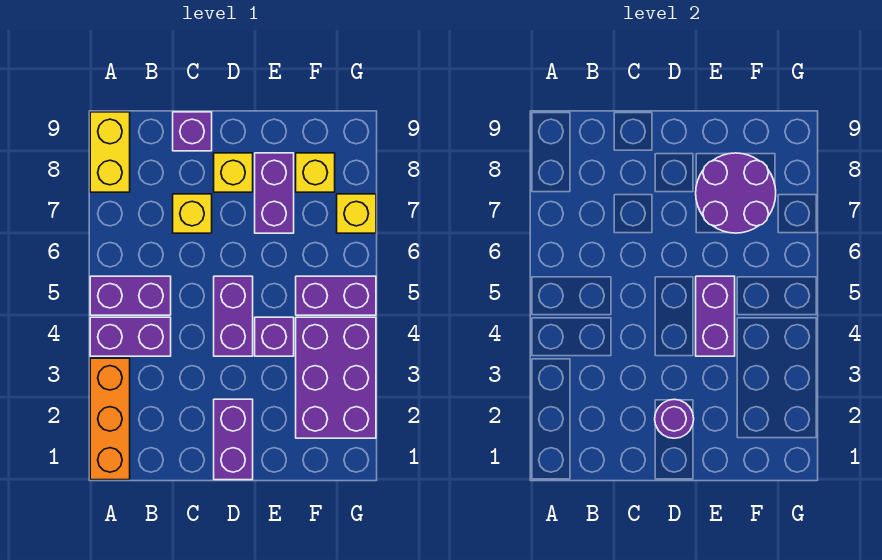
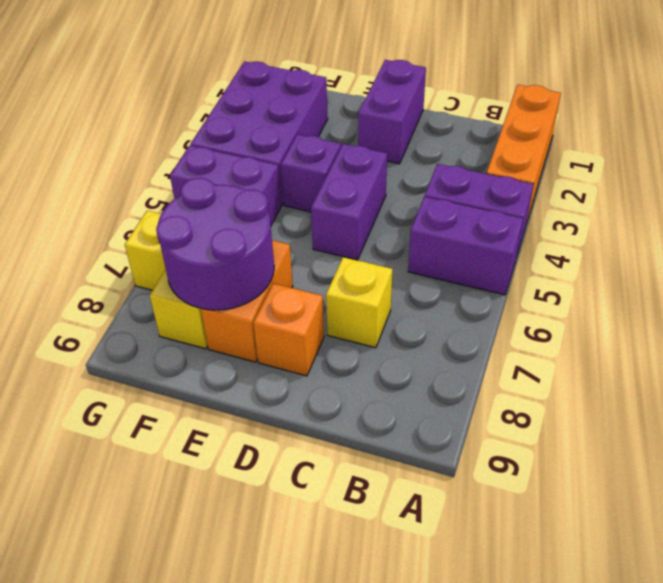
yellow 1x2 brick [90,112,130,192] -> none
purple 1x1 brick [173,112,212,151] -> none
purple 1x1 round brick [655,399,694,438] -> none
yellow 1x1 brick [214,153,253,192] -> orange 1x1 brick [253,283,324,376]
purple 1x2 brick [696,276,735,356] -> none
purple 1x2 brick [255,153,294,233] -> orange 1x2 brick [201,240,293,362]

